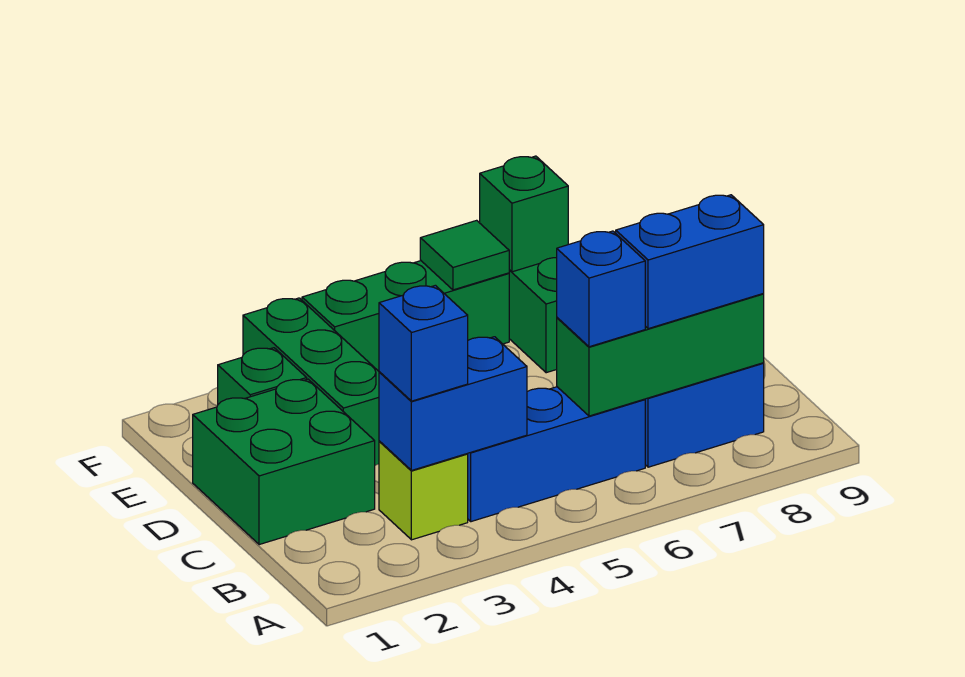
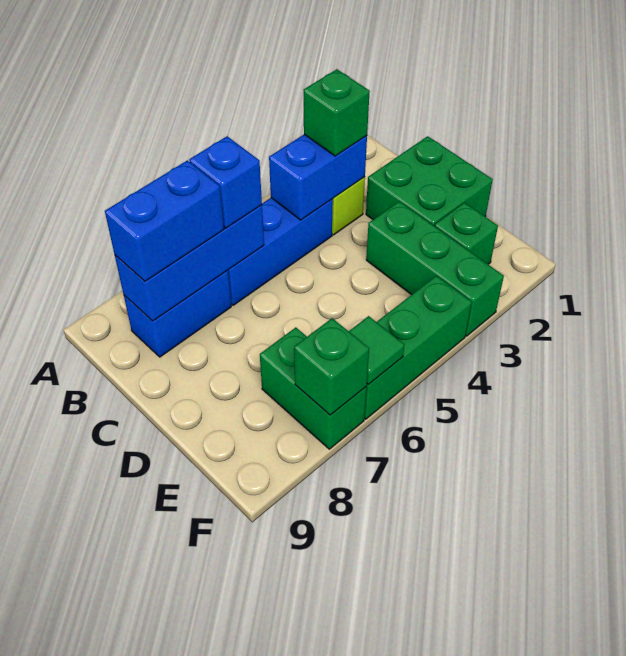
blue 1x1 brick [379,285,468,401] -> green 1x1 brick [304,69,370,156]
green 1x3 brick [557,294,764,416] -> blue 1x3 brick [115,205,264,321]

